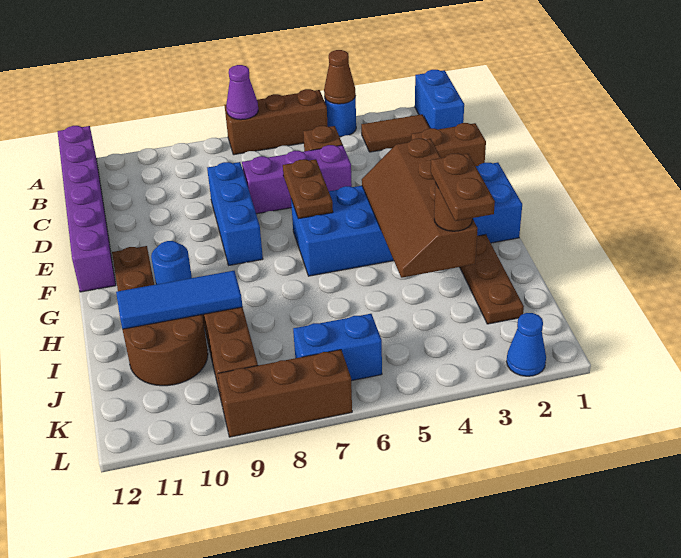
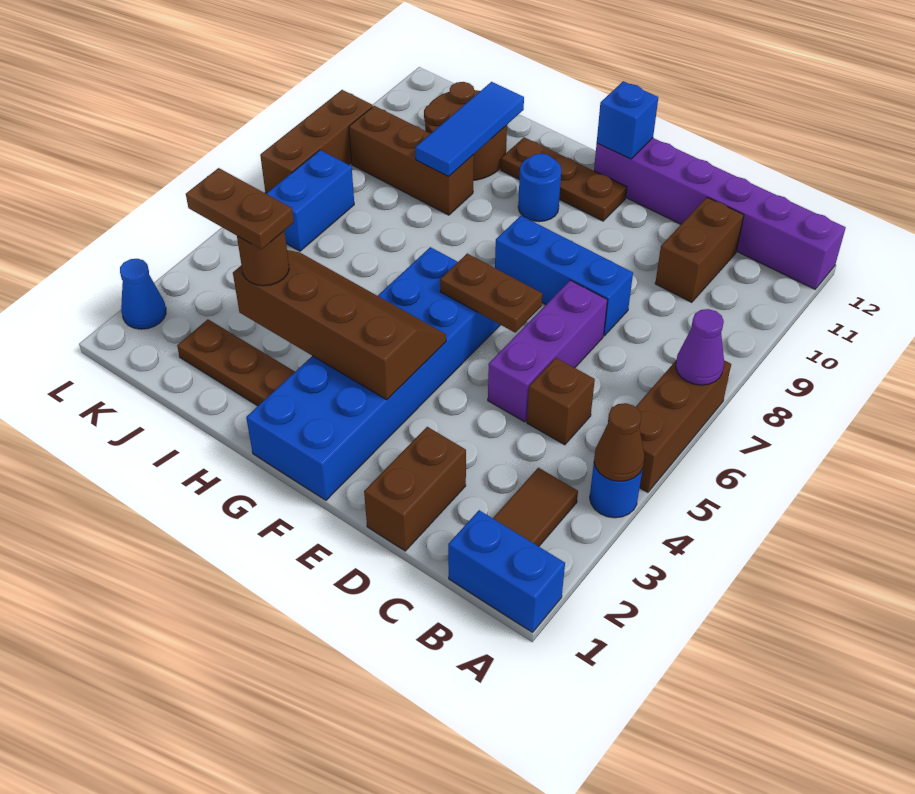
none -> brown 1x2 brick [655,197,744,302]
none -> blue 1x1 brick [597,81,658,159]

